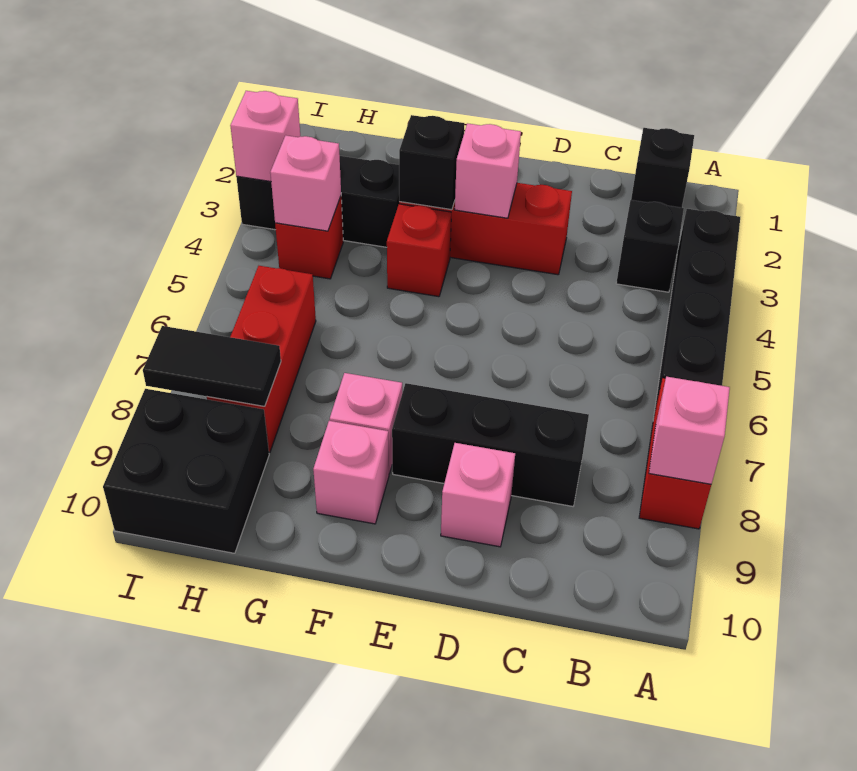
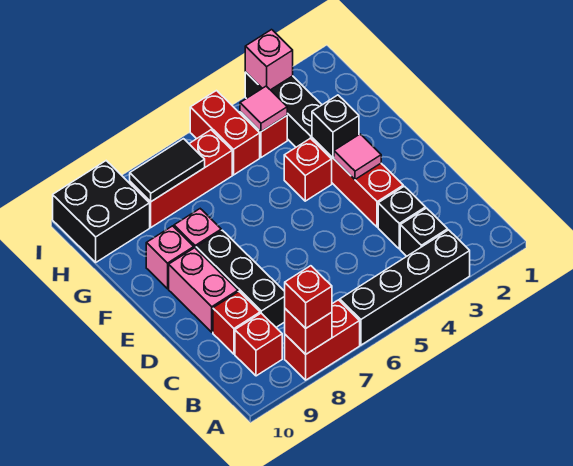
pink 1x1 brick [649,377,730,484] -> red 1x1 brick [285,309,332,354]
none -> red 1x1 brick [285,266,332,328]
black 1x1 brick [631,128,694,208] -> black 1x1 brick moved to [378,186,426,249]
none -> red 1x1 brick [235,313,282,376]
none -> red 1x1 brick [213,292,260,354]
pink 1x1 brick [441,443,515,547] -> pink 1x2 brick [169,248,238,332]
pink 1x1 brick [455,123,521,218] -> pink 1x1 tile [334,134,381,179]
pink 1x1 brick [270,136,341,231] -> pink 1x1 tile [240,86,287,132]
none -> red 1x2 brick [190,91,260,175]
black 1x2 tile [143,326,281,406] -> black 1x2 tile turned to [130,139,205,202]

